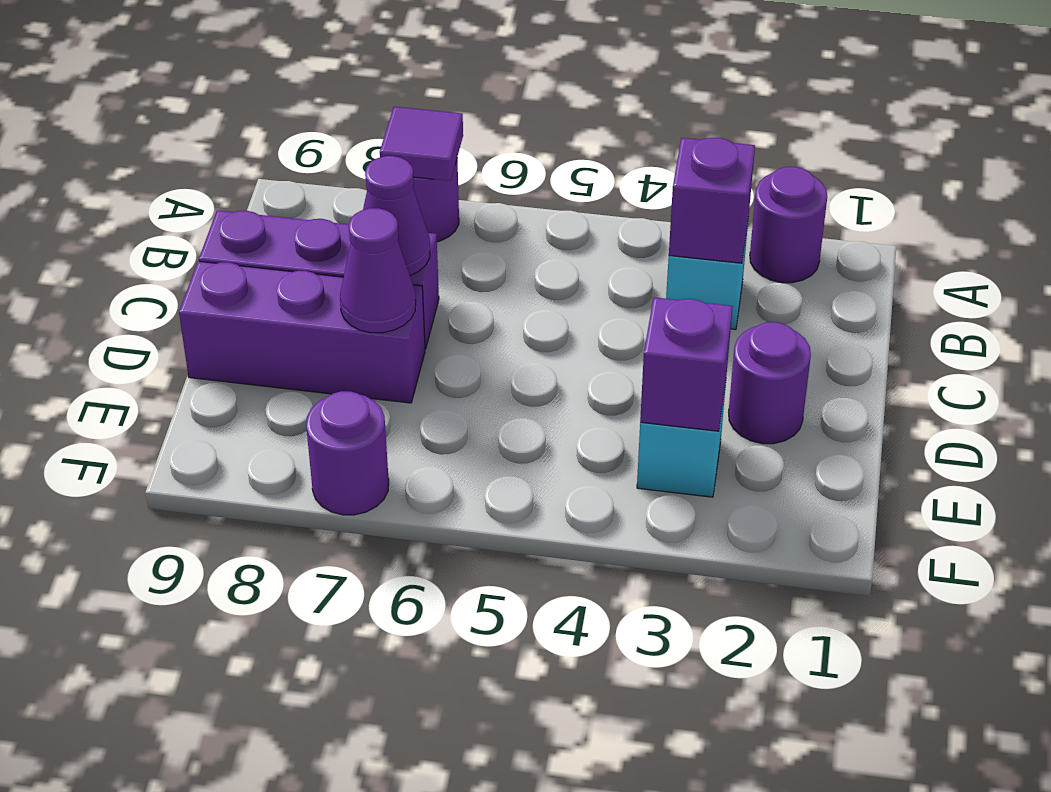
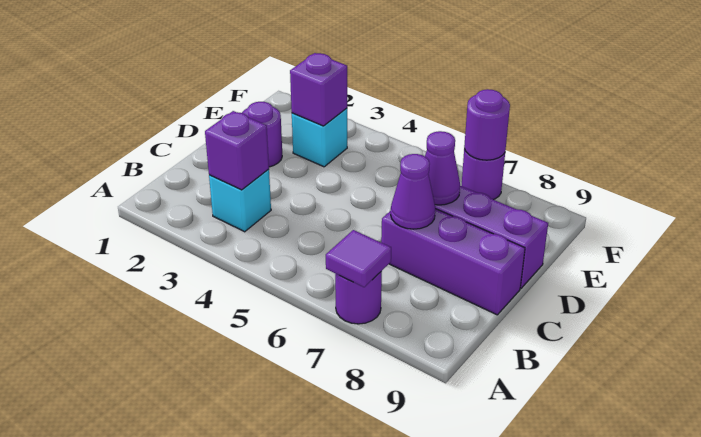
purple 1x1 round brick [750,167,827,283] -> purple 1x1 round brick moved to [464,89,510,160]

